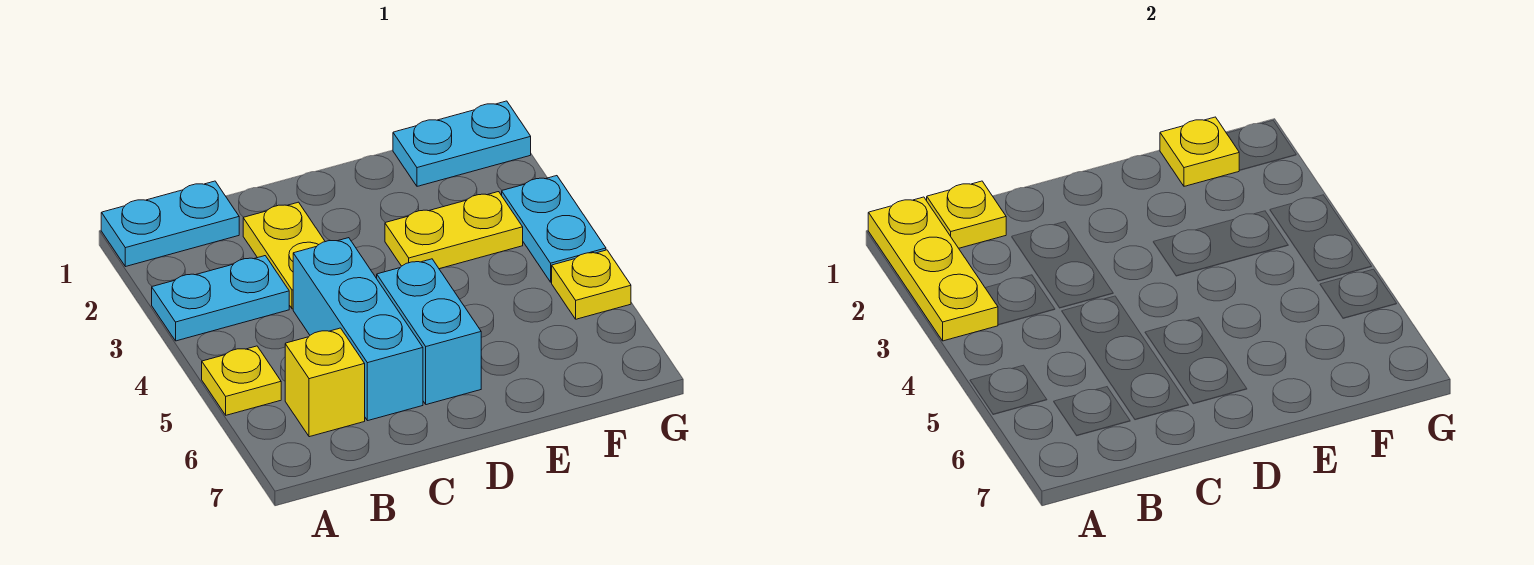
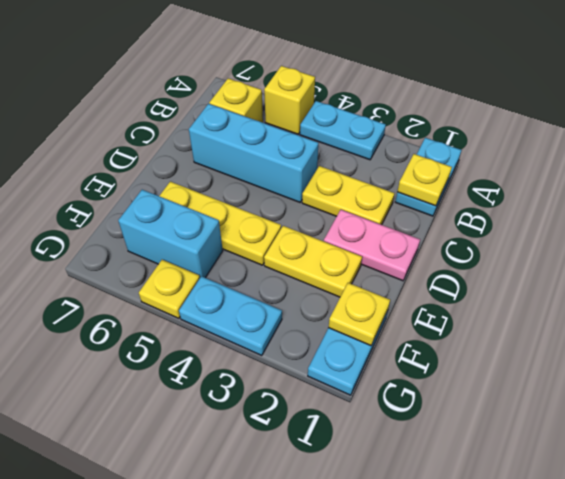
yellow 1x3 plate [868,197,998,341] -> yellow 1x3 plate moved to [160,181,281,265]
cyan 1x2 plate [152,256,289,341] -> cyan 1x2 plate turned to [300,101,386,160]
yellow 1x1 plate [202,346,281,415] -> yellow 1x1 brick [264,66,315,134]
none -> pink 1x2 plate [324,210,420,281]
cyan 1x2 brick [377,259,481,405] -> cyan 1x2 brick moved to [118,190,223,278]
yellow 1x2 plate [385,192,523,269] -> yellow 1x2 plate turned to [264,226,362,297]

